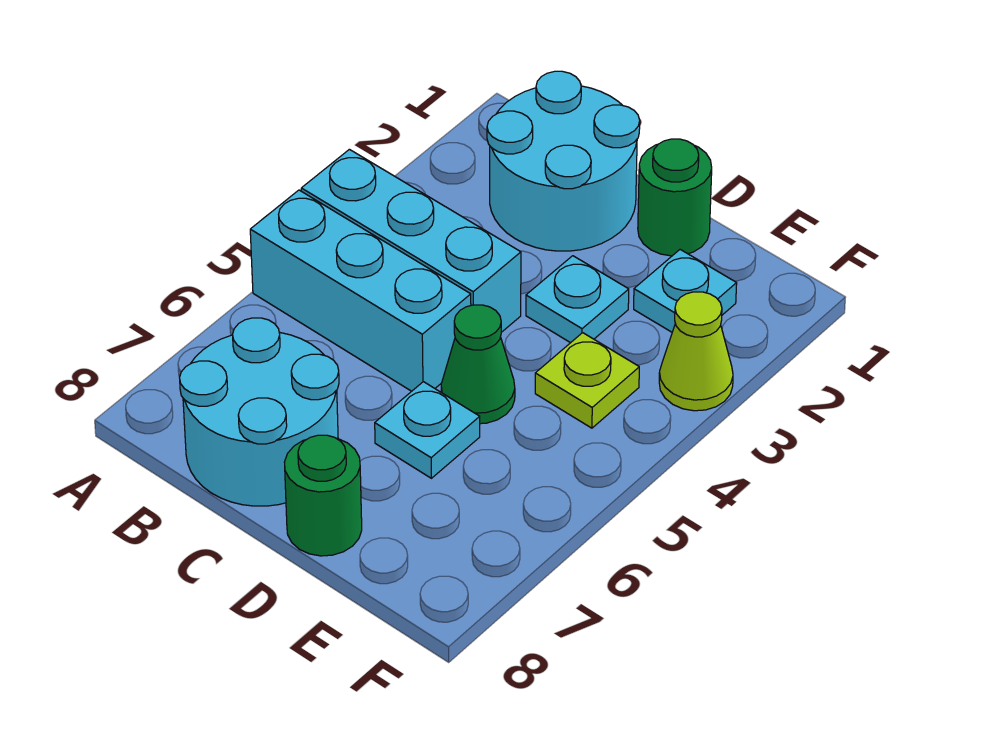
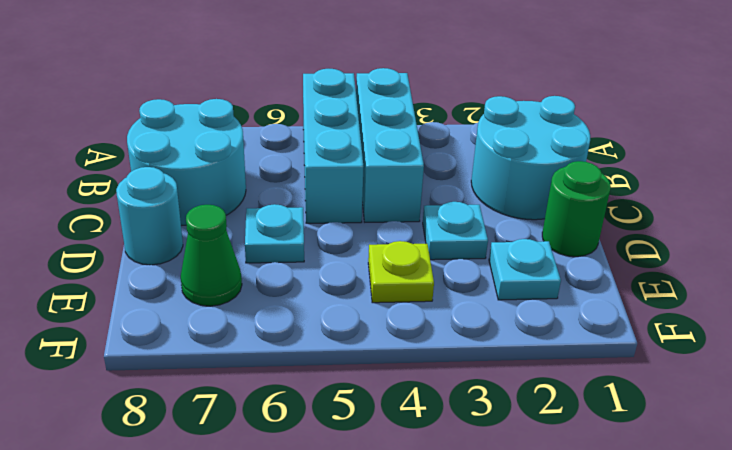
green 1x1 cone [441,305,515,424] -> green 1x1 cone moved to [181,205,242,306]
green 1x1 round brick [284,435,362,556] -> cyan 1x1 round brick [116,167,183,265]
lime 1x1 cone [659,292,733,411] -> none

